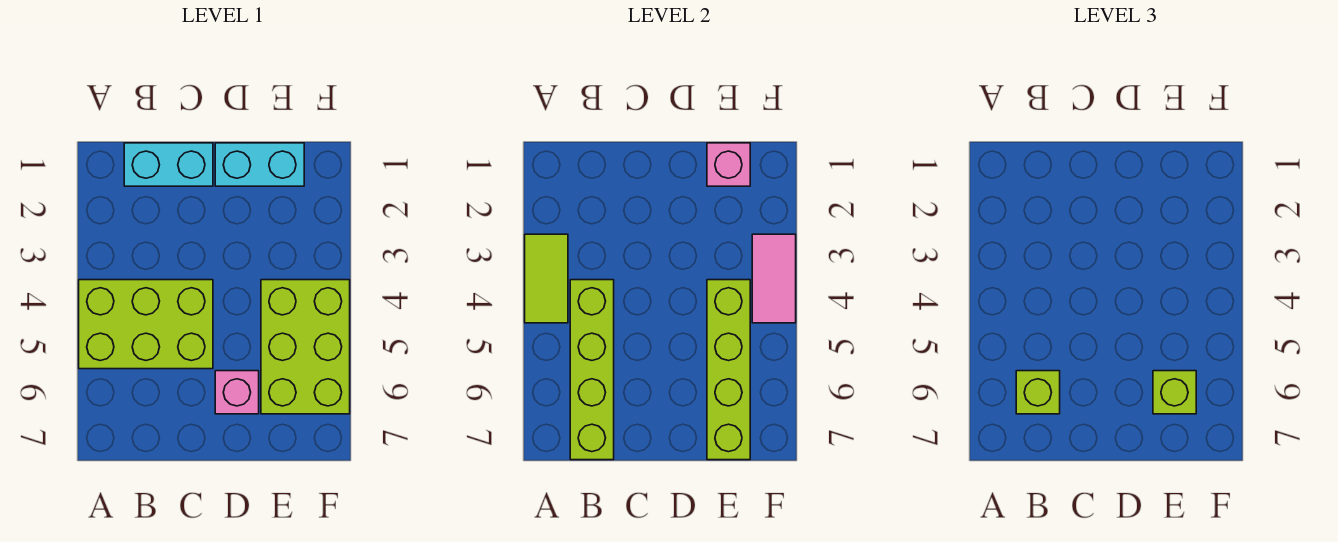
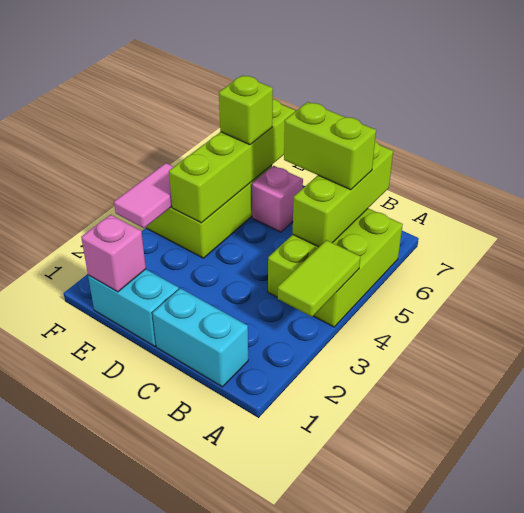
lime 2x3 brick [79,280,213,369] -> lime 2x3 brick turned to [268,208,403,327]
lime 1x4 brick [570,280,614,460] -> lime 1x3 brick [293,141,393,247]
lime 1x1 brick [1016,371,1060,414] -> lime 1x2 brick [284,102,376,190]

